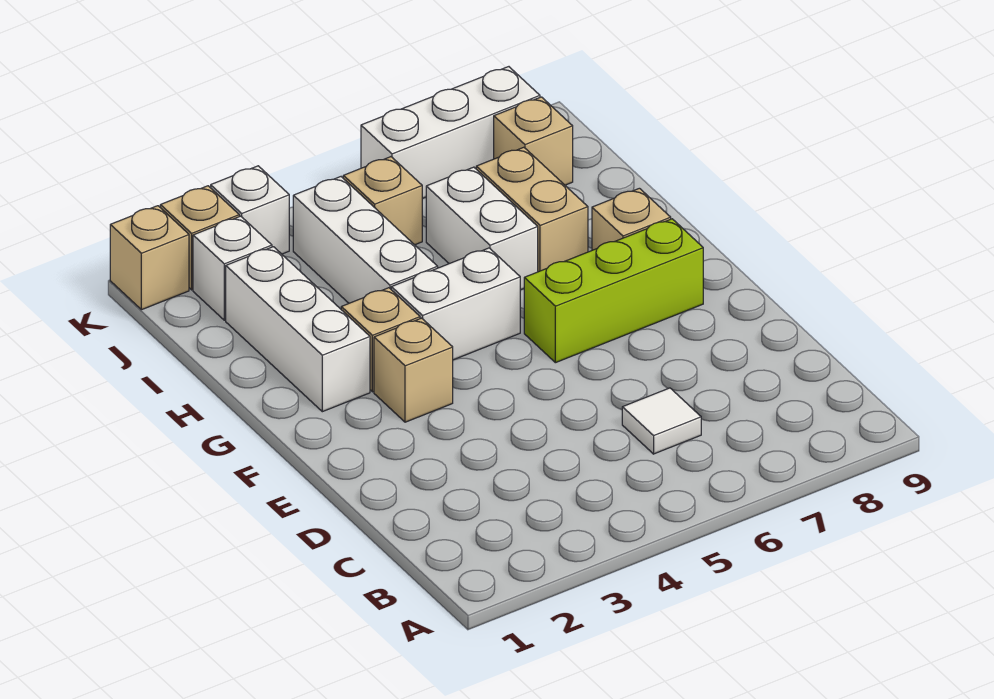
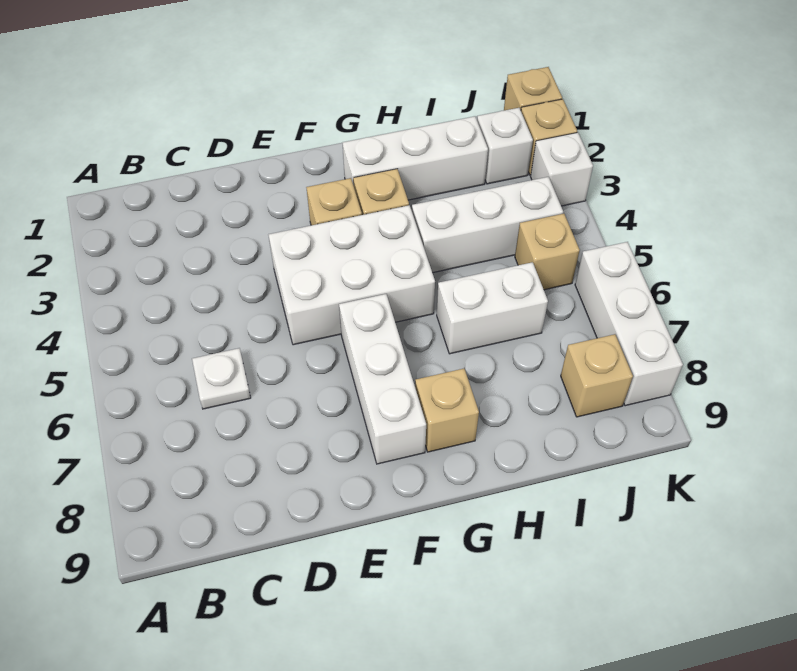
white 1x1 tile [622,388,701,454] -> white 1x1 plate [192,348,251,409]
lime 1x3 brick [524,219,703,363] -> white 1x3 brick [339,294,426,464]
white 1x2 brick [391,248,520,360] -> white 2x3 brick [268,205,435,345]
tan 1x2 brick [476,147,588,272] -> none

